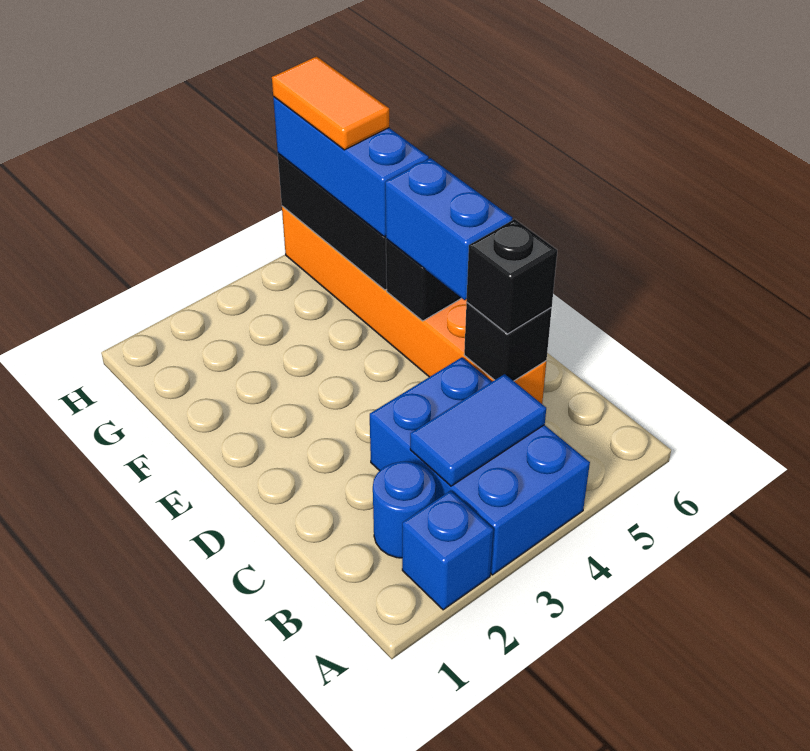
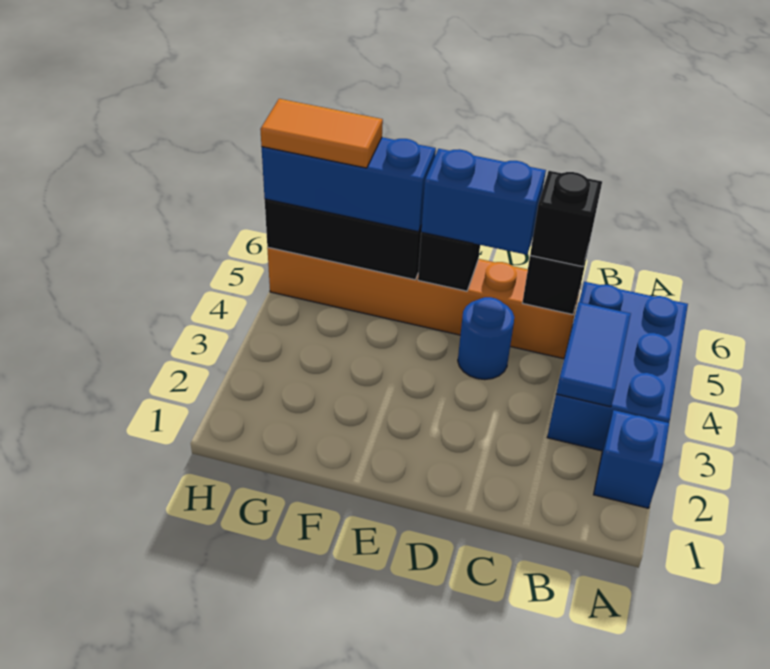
blue 2x3 brick [370,357,590,575] -> blue 2x3 brick turned to [547,282,688,451]
blue 1x1 round brick [373,461,436,558] -> blue 1x1 round brick moved to [458,297,514,380]

